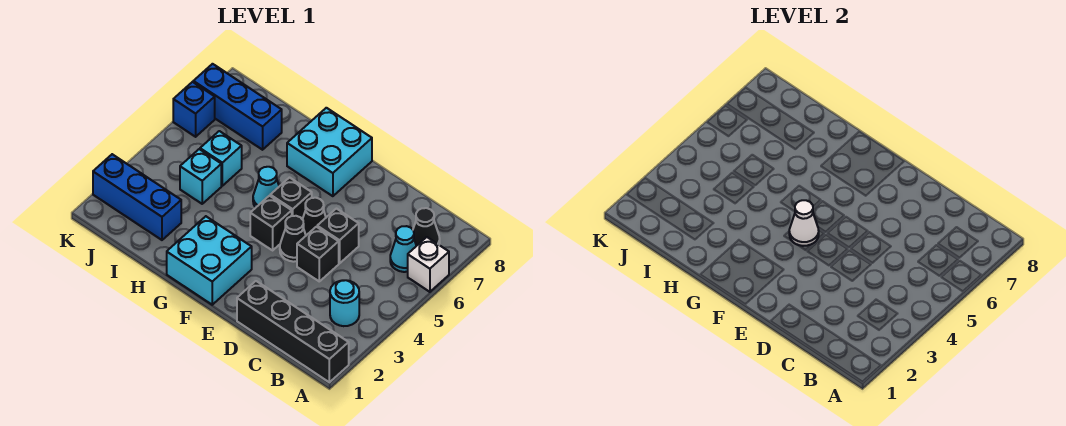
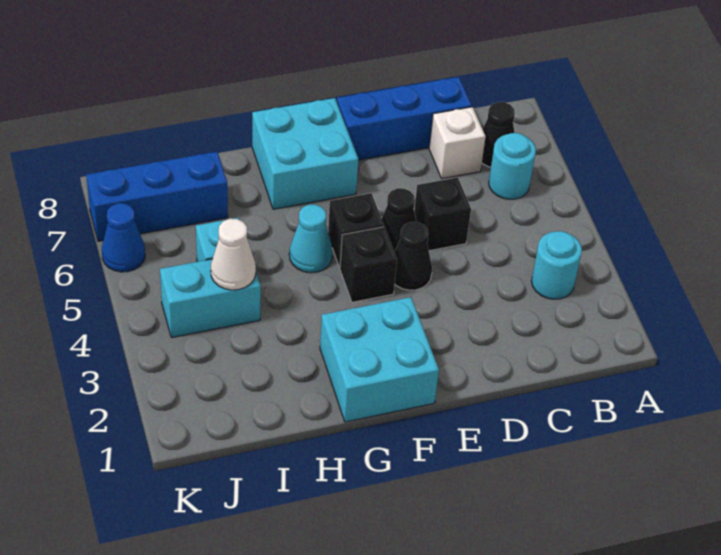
black 1x4 brick [237,281,349,382] -> none
white 1x1 brick [408,237,449,292] -> white 1x1 brick moved to [429,107,486,179]
cyan 1x1 cone [390,226,416,272] -> cyan 1x1 round brick [489,133,536,199]
black 1x1 brick [297,227,339,281] -> none
white 1x1 cone [789,200,819,246] -> white 1x1 cone moved to [211,219,256,290]
blue 1x3 brick [93,154,181,240] -> blue 1x3 brick moved to [337,77,472,160]
cyan 1x1 brick [180,149,221,204] -> cyan 1x2 brick [160,259,261,338]
blue 1x1 brick [173,82,215,137] -> blue 1x1 cone [102,203,145,272]

